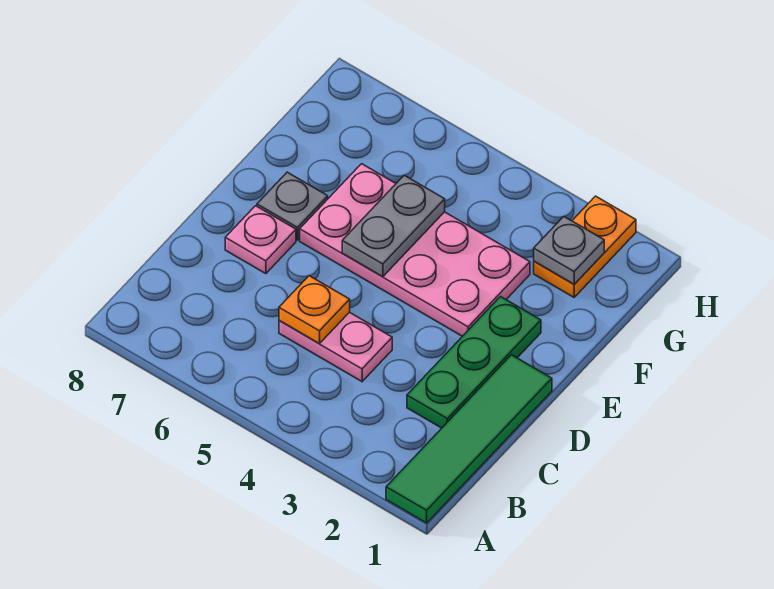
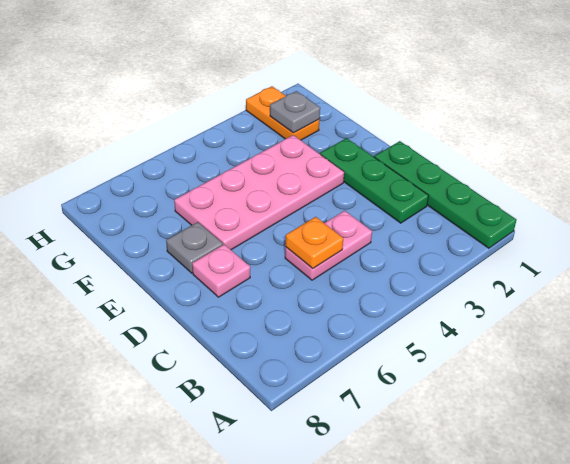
green 1x4 tile [386,355,552,523] -> green 1x4 plate [375,141,516,248]
grey 1x2 plate [342,175,445,277] -> none

